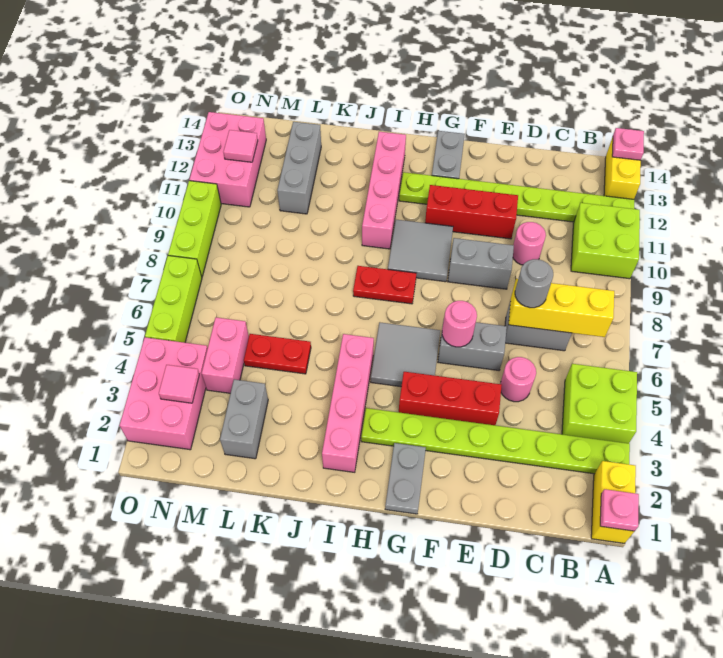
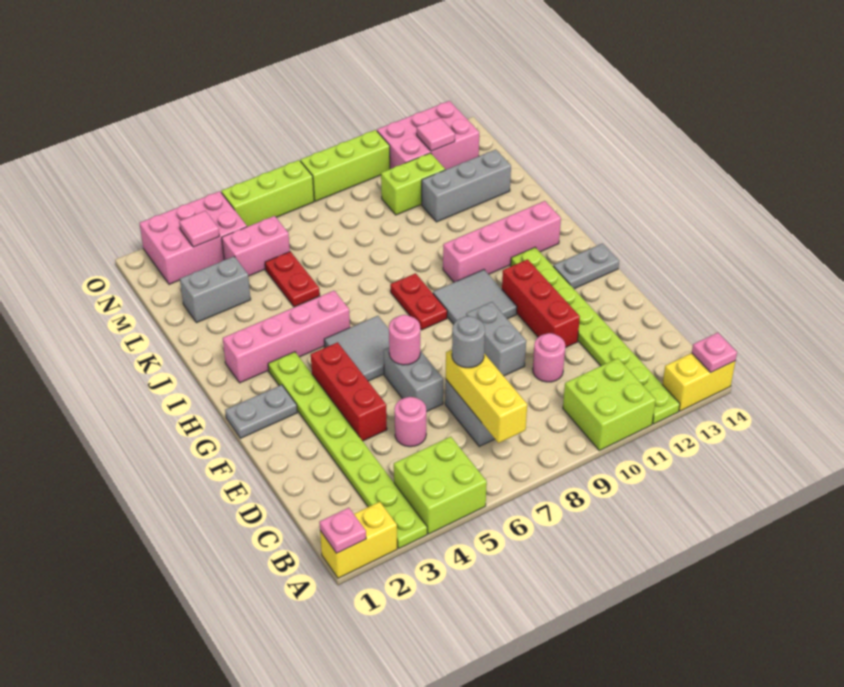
none -> lime 1x2 brick [381,153,445,215]

